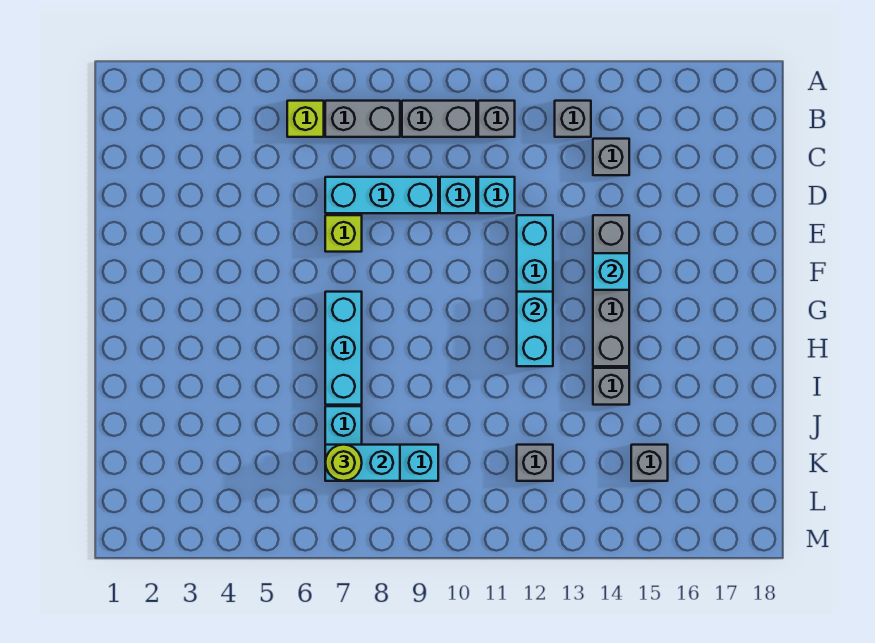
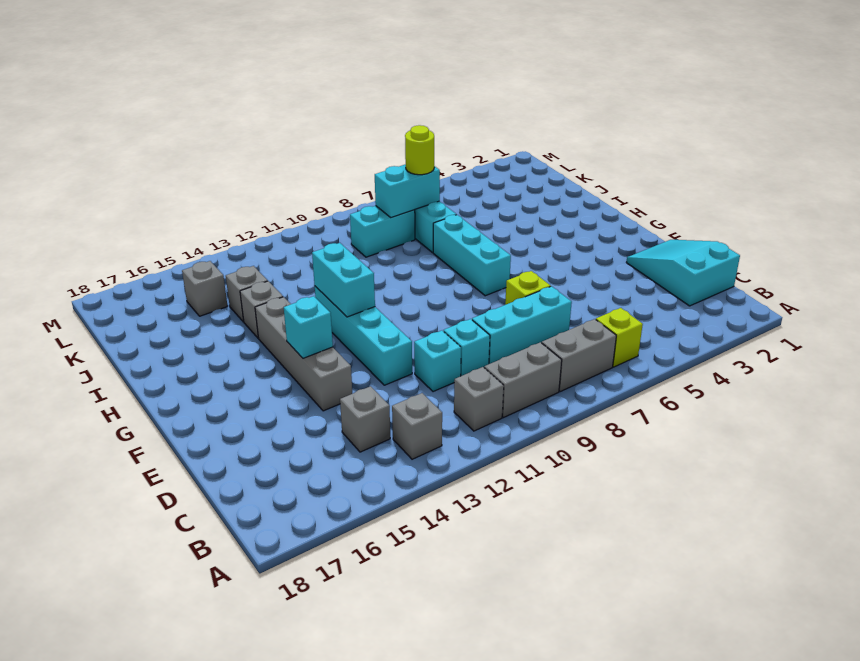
none -> cyan 2x3 slope [626,240,740,306]
grey 1x1 brick [517,445,553,481] -> grey 1x1 brick moved to [226,266,268,322]

